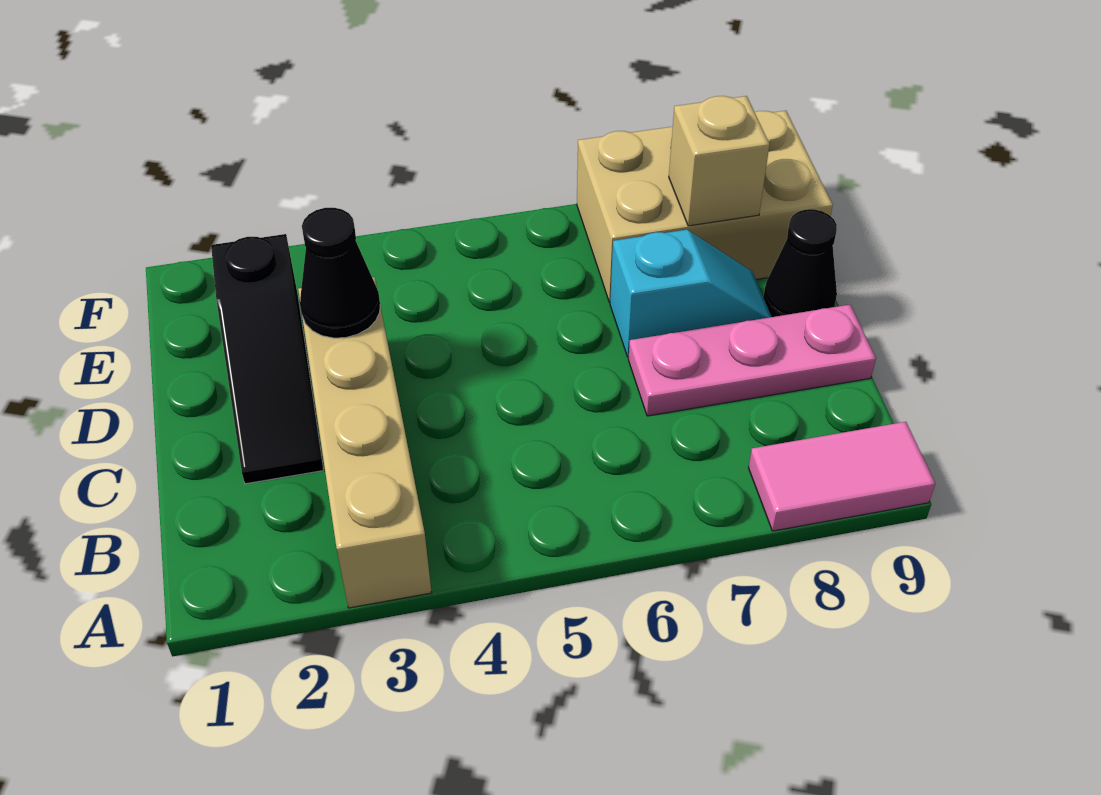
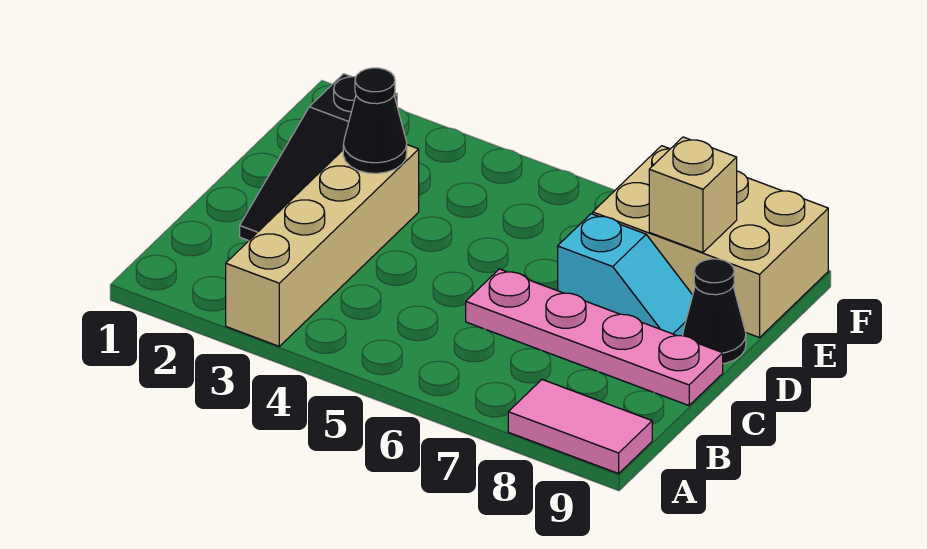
pink 1x3 plate [628,305,876,416] -> pink 1x4 plate [466,269,723,405]

